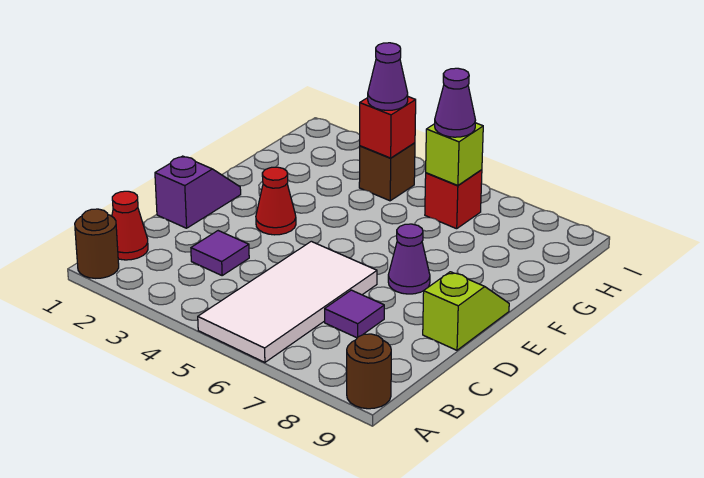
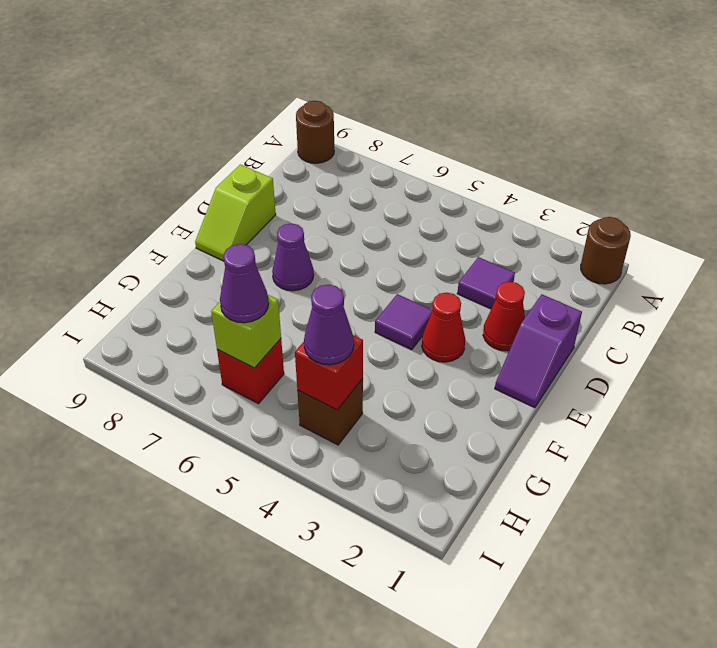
white 2x4 tile [198,241,377,362] -> none
red 1x1 cone [112,191,148,260] -> red 1x1 cone moved to [483,282,525,351]
purple 1x1 tile [325,290,384,338] -> purple 1x1 tile moved to [375,294,433,350]

